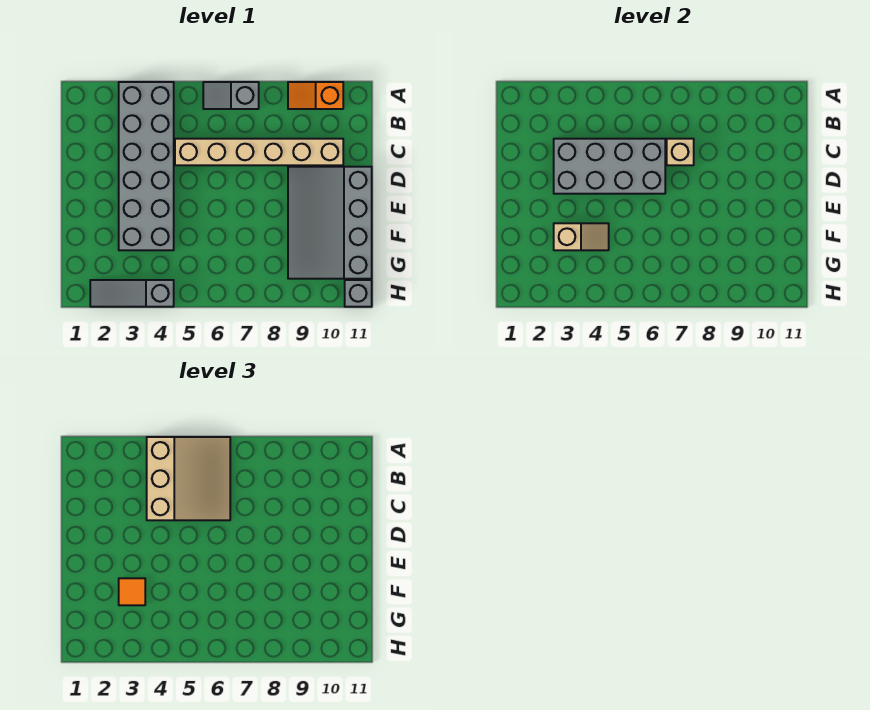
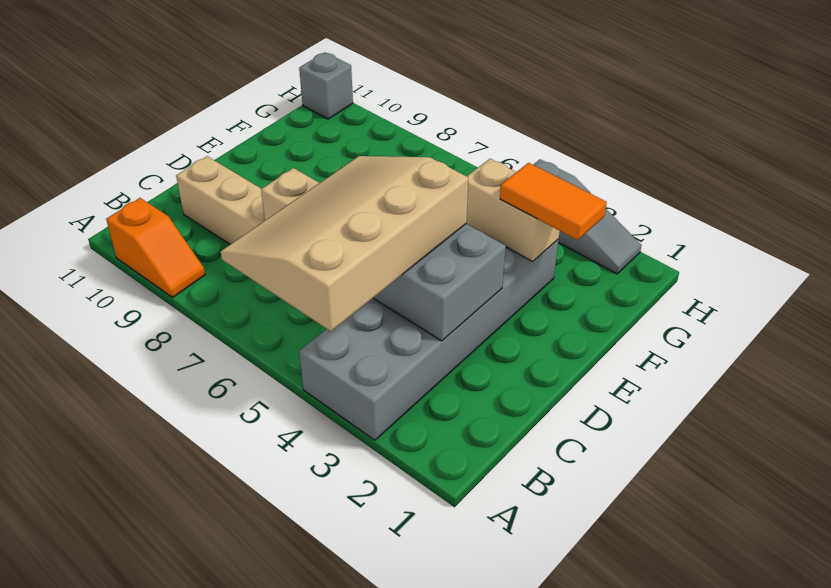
tan 3x3 slope [147,437,230,520] -> tan 3x4 slope [220,156,468,331]
grey 1x2 slope [203,82,259,109] -> none
grey 3x4 slope [288,167,372,279] -> none
tan 1x2 slope [554,223,609,250] -> tan 1x2 brick [466,159,560,261]
orange 1x1 tile [119,578,145,605] -> orange 1x2 tile [500,163,607,240]

